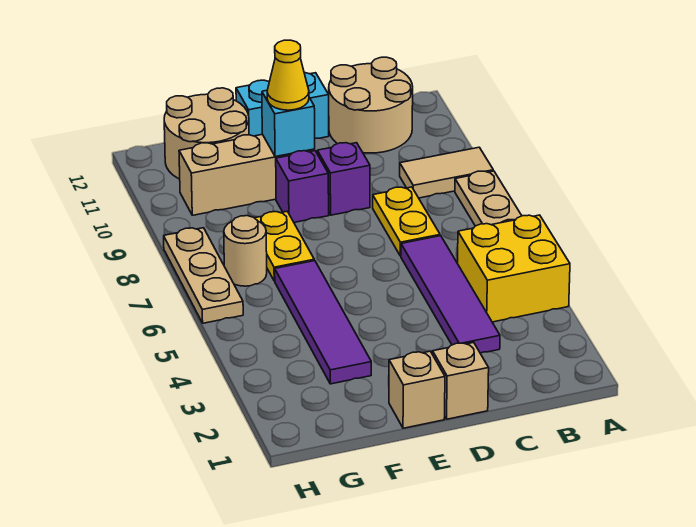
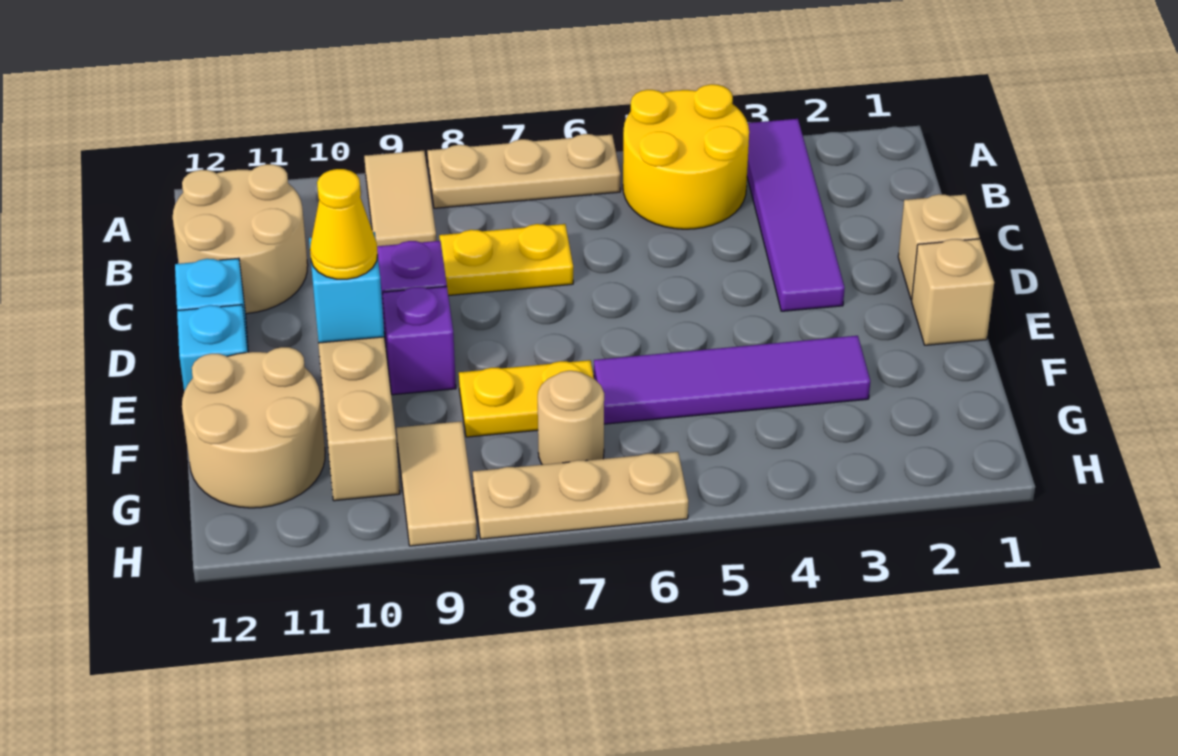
yellow 2x2 brick [458,215,570,322] -> yellow 2x2 round brick [623,84,749,229]
purple 1x4 tile [401,236,500,353] -> purple 1x4 tile turned to [747,119,845,311]
none -> tan 1x2 tile [396,421,477,546]

